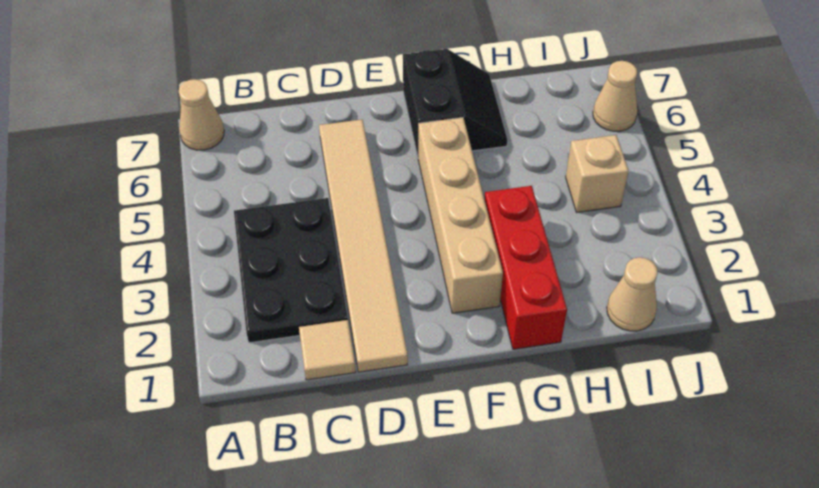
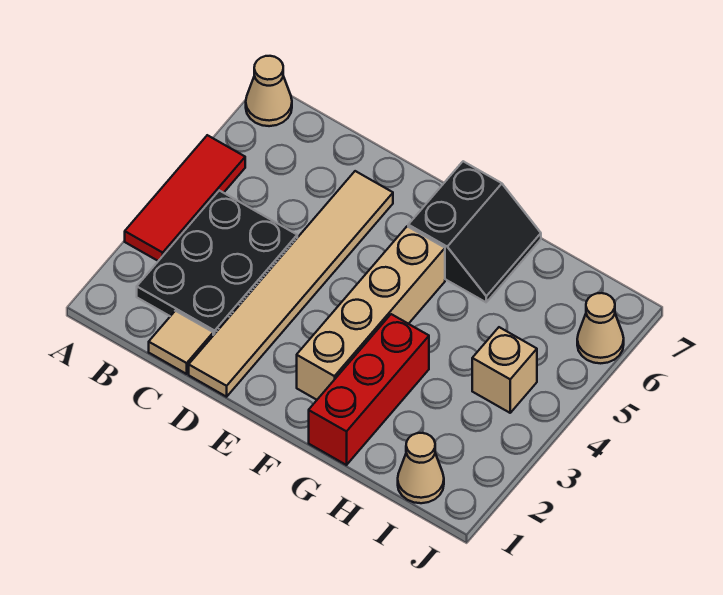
none -> red 1x3 tile [125,135,245,261]

